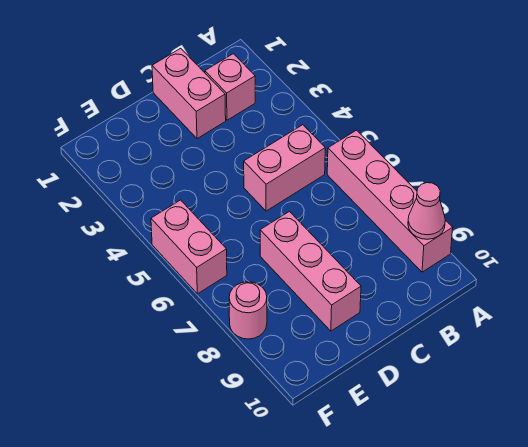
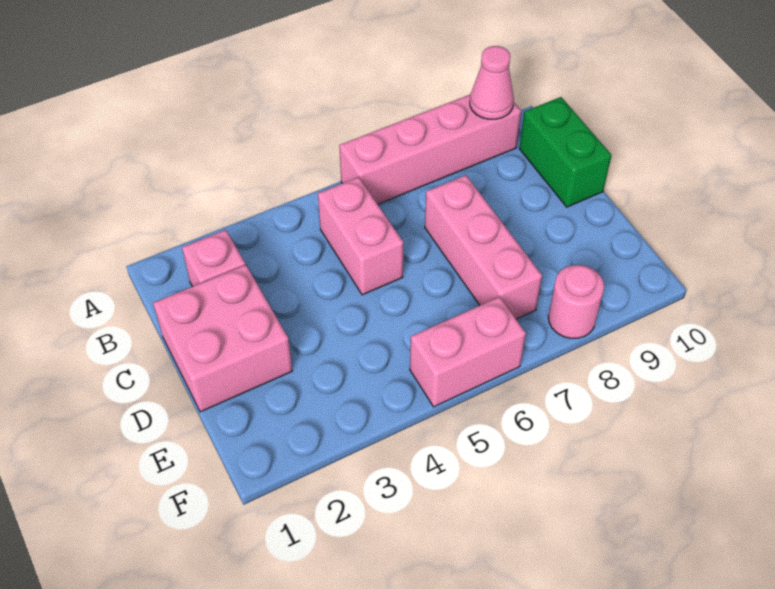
none -> green 1x2 brick [519,97,612,207]
pink 1x2 brick [152,48,226,139] -> pink 2x2 brick [153,265,292,412]
pink 1x3 brick [260,212,361,331] -> pink 1x3 brick turned to [425,175,542,319]

